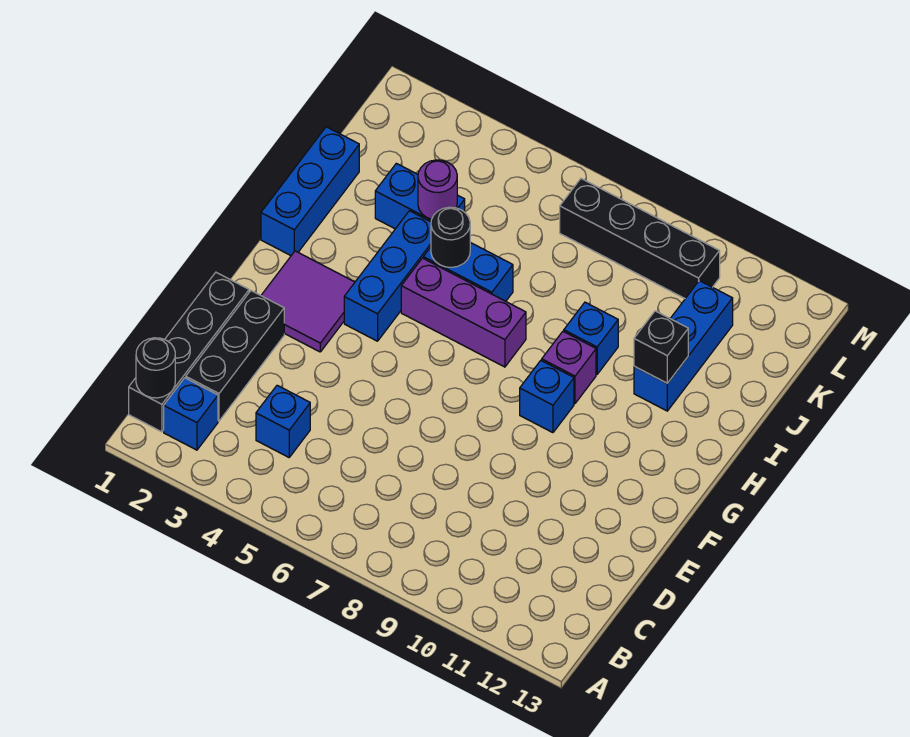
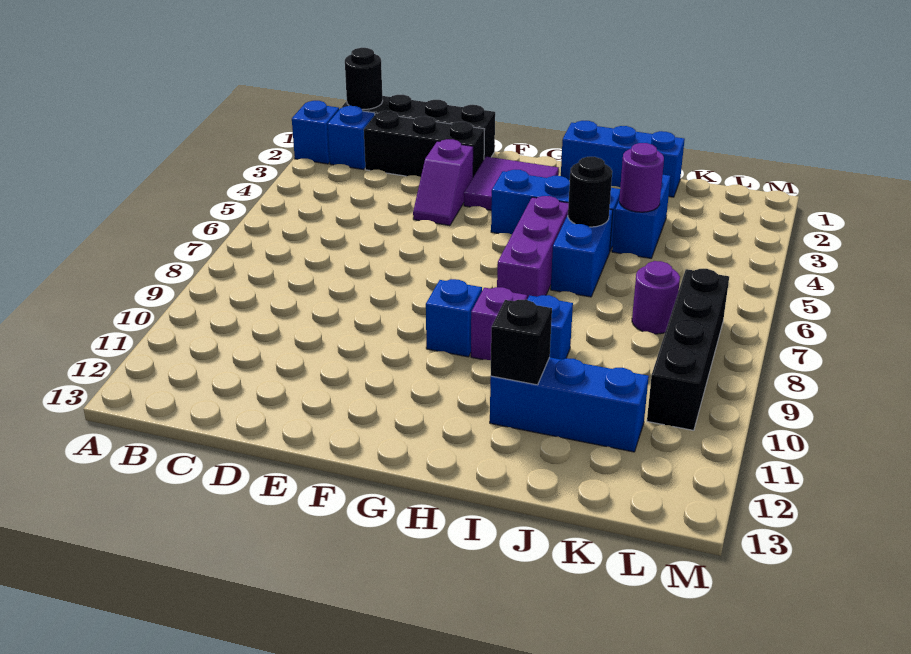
blue 1x1 brick [256,385,310,457] -> blue 1x1 brick moved to [292,101,339,164]
none -> purple 1x2 slope [413,139,473,226]
none -> purple 1x1 round brick [632,261,680,334]

